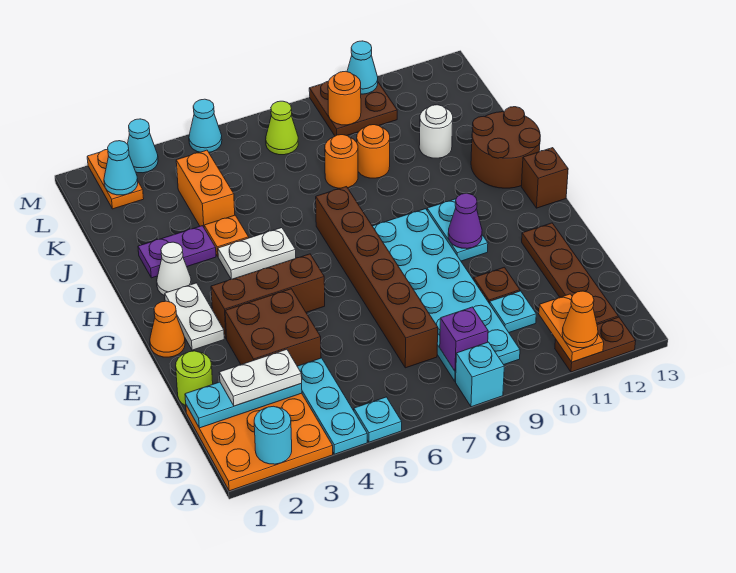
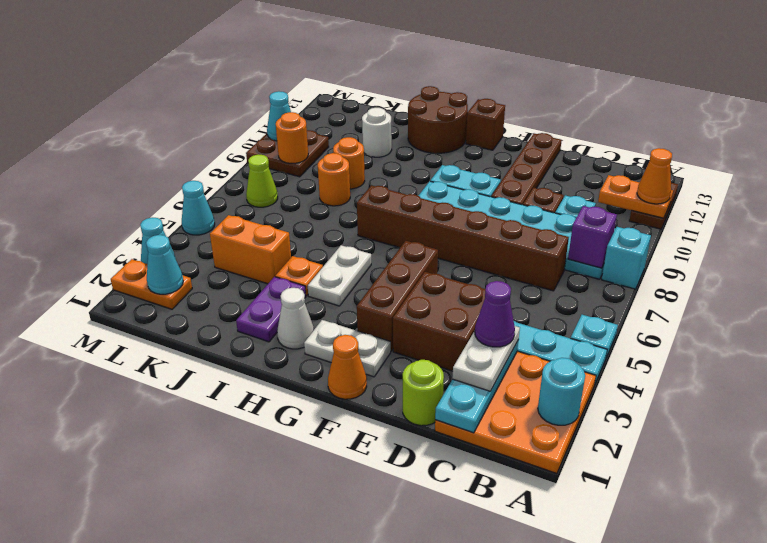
brown 1x4 plate [522,223,618,324] -> brown 1x4 plate turned to [491,133,562,205]
purple 1x1 cone [448,193,482,249] -> purple 1x1 cone moved to [475,281,515,347]

